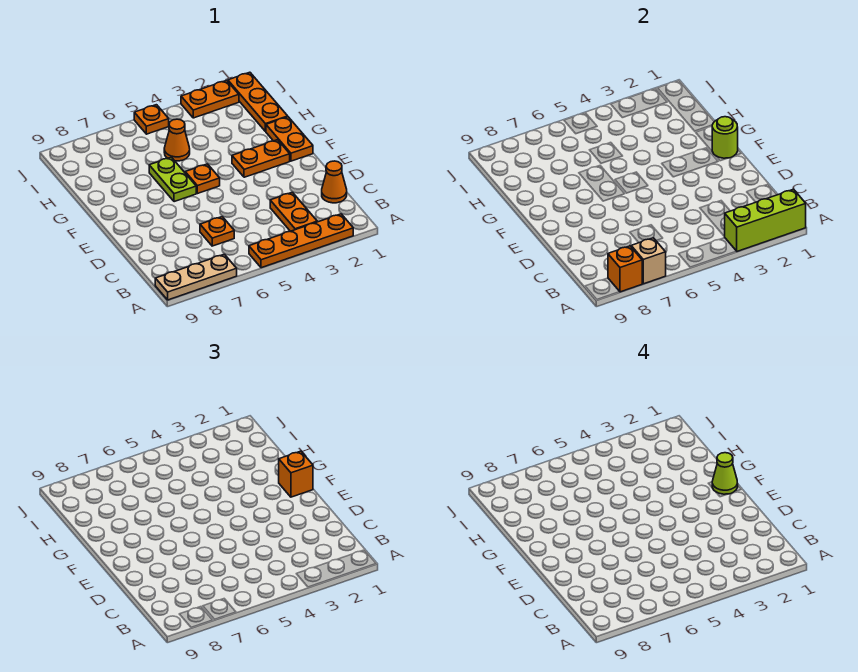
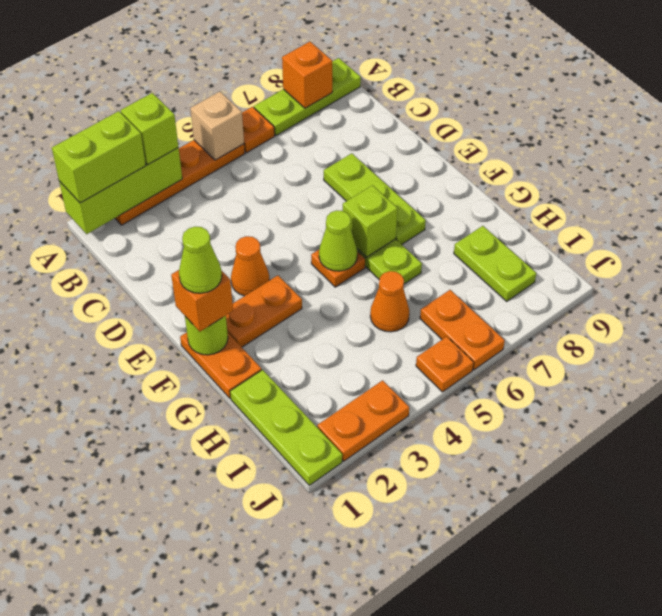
none -> lime 1x2 brick [52,111,146,203]
none -> lime 1x1 brick [121,93,178,165]
tan 1x3 plate [155,254,237,300] -> lime 1x3 plate [254,58,361,136]
tan 1x1 brick [631,238,666,284] -> tan 1x1 brick moved to [190,92,244,160]
orange 1x2 plate [270,192,317,231] -> orange 1x2 plate moved to [420,290,505,370]
orange 1x1 cone [322,161,347,203] -> orange 1x1 cone moved to [231,236,269,296]
orange 1x1 plate [200,217,234,246] -> orange 1x1 plate moved to [242,107,275,153]
none -> lime 1x3 plate [324,153,426,244]
none -> lime 1x1 cone [319,210,357,271]
none -> lime 1x1 brick [343,185,397,257]
orange 1x3 plate [228,72,288,132] -> lime 1x3 plate [230,370,342,485]
none -> lime 1x2 plate [454,226,536,301]

